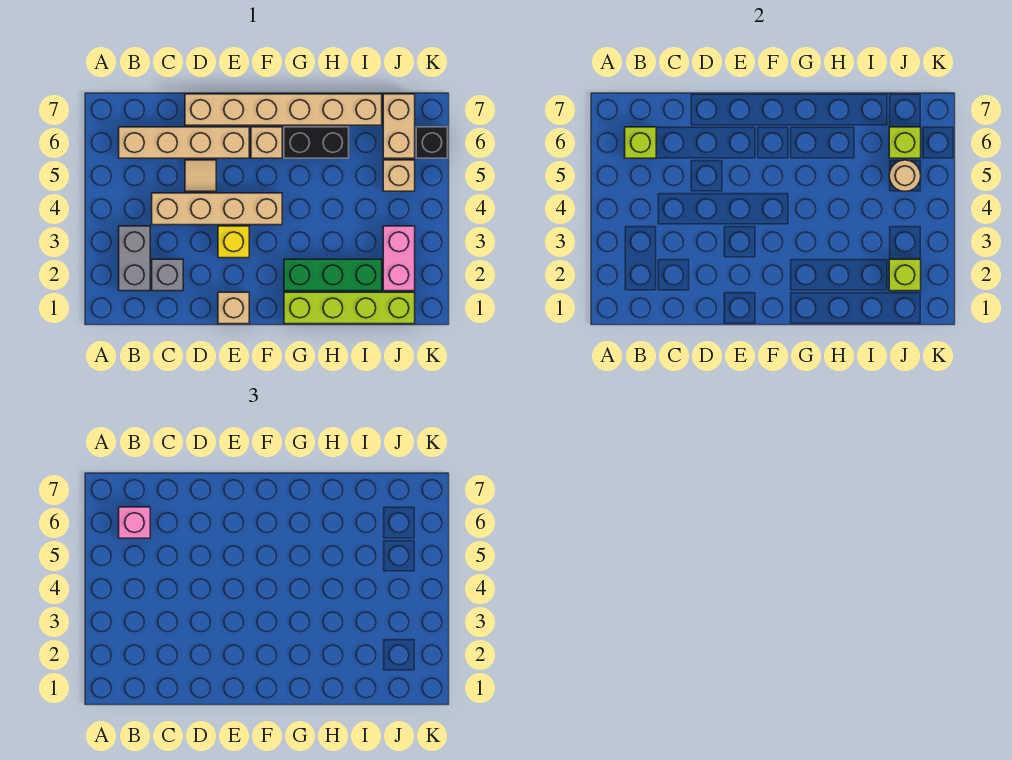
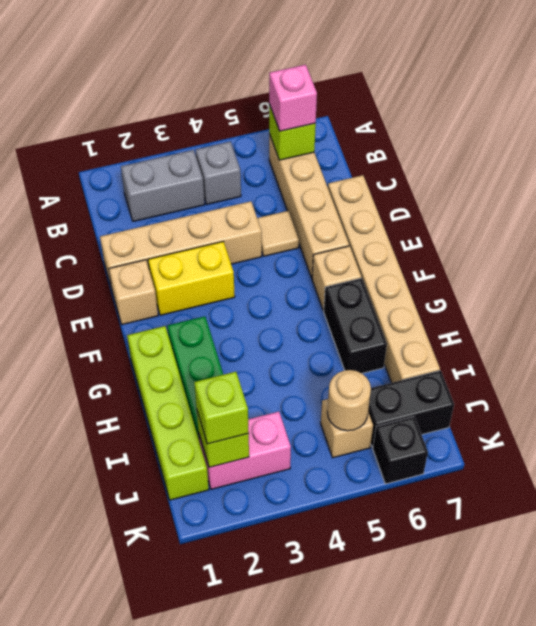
grey 1x1 brick [152,259,183,291] -> grey 1x1 brick moved to [196,142,241,204]
tan 1x4 brick [152,193,282,225] -> tan 1x4 brick turned to [100,201,262,289]
yellow 1x1 brick [218,226,249,258] -> yellow 1x2 brick [148,241,235,315]
tan 1x2 brick [383,94,415,158] -> black 1x2 brick [368,370,454,447]
lime 1x1 brick [889,127,921,158] -> lime 1x1 brick moved to [194,372,249,444]

